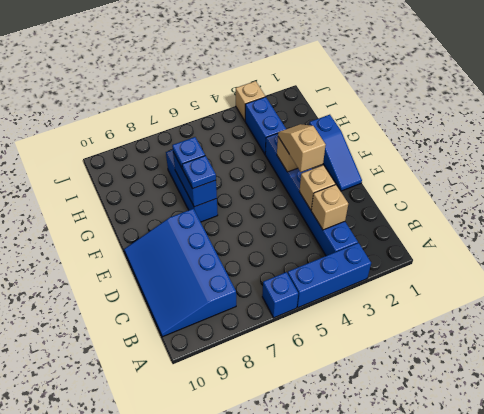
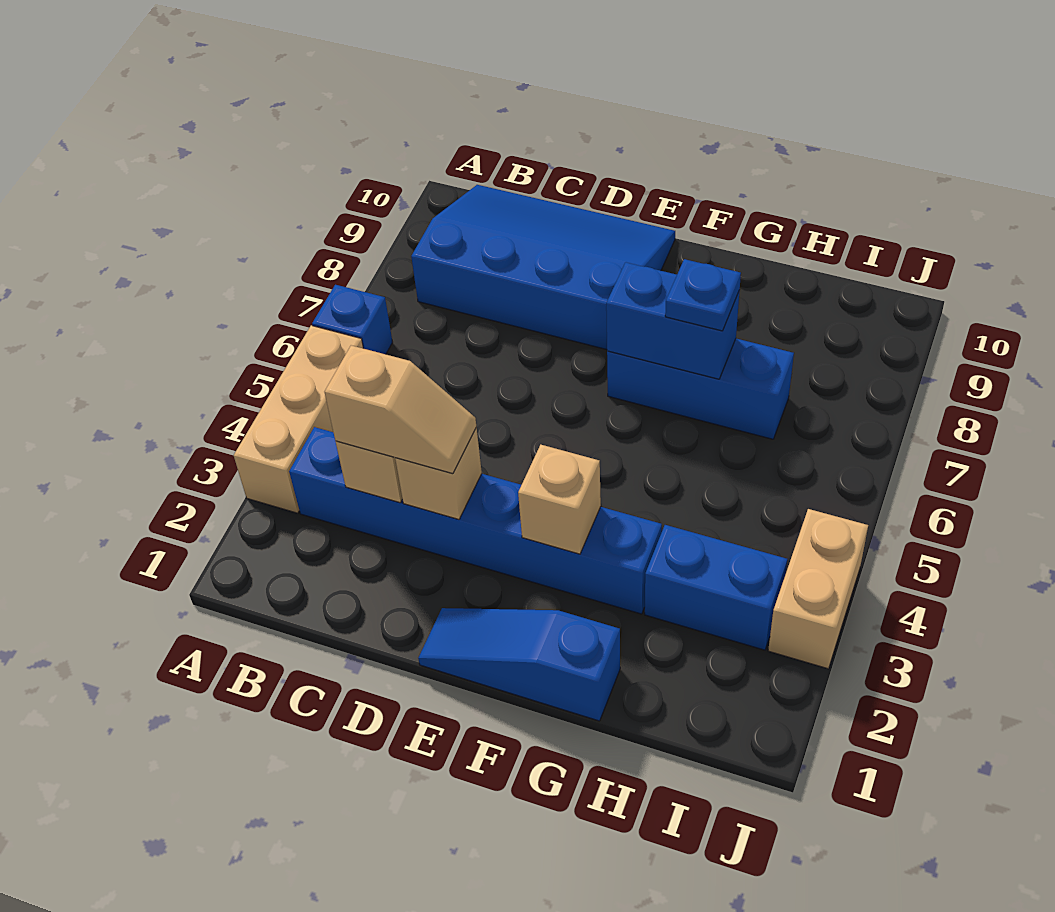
blue 1x3 brick [288,243,371,308] -> tan 1x3 brick [234,325,363,513]
tan 1x2 slope [278,124,326,172] -> tan 1x2 slope moved to [325,345,476,474]
blue 1x1 plate [182,156,216,189] -> none
tan 1x1 brick [236,81,265,121] -> tan 1x2 brick [768,509,868,669]

